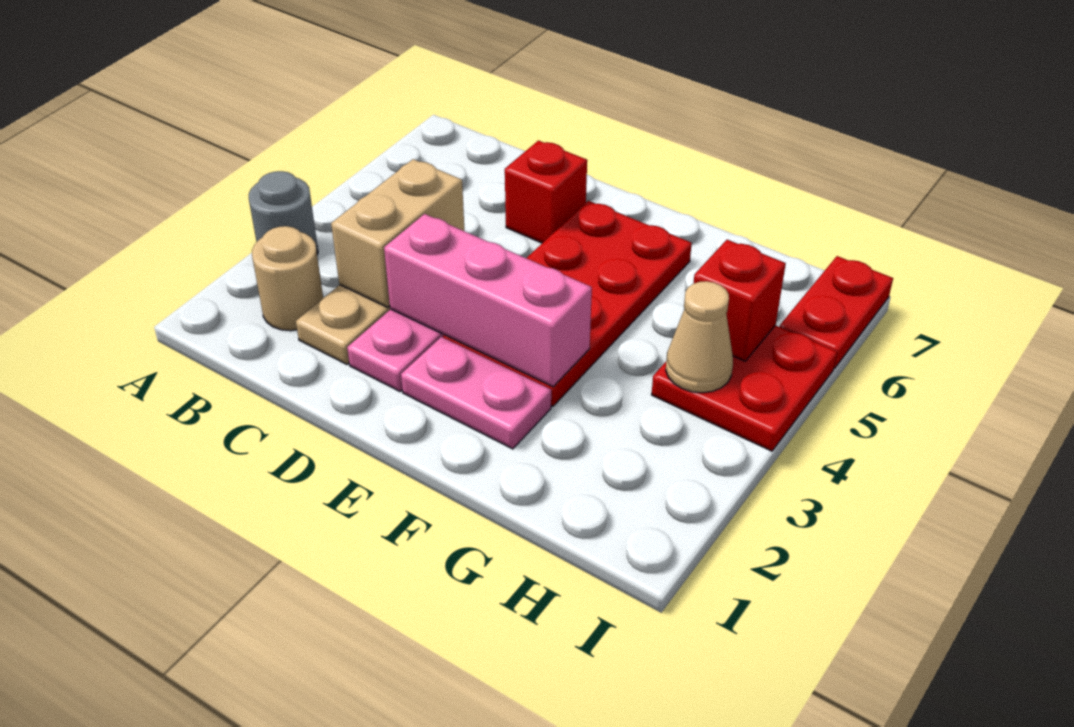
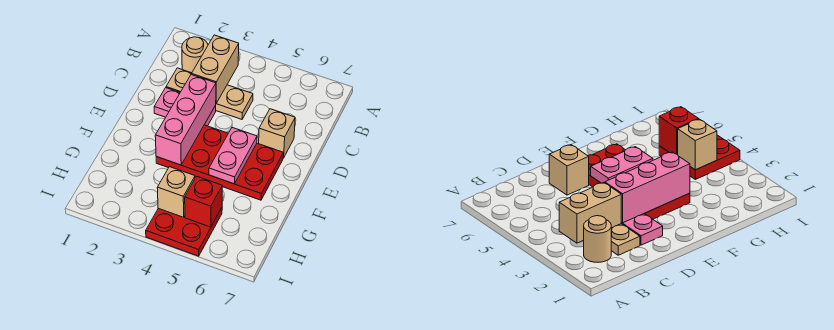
grey 1x1 round brick [249,171,318,254] -> none
tan 1x2 brick [331,159,464,307] -> tan 1x2 brick turned to [192,35,239,103]
red 1x1 brick [505,141,587,243] -> tan 1x1 brick [259,109,295,158]
pink 1x2 plate [401,337,551,449] -> pink 1x2 plate moved to [209,128,257,184]
tan 1x1 cone [666,281,733,393] -> tan 1x1 brick [157,167,195,217]
red 1x2 plate [780,256,893,369] -> none

